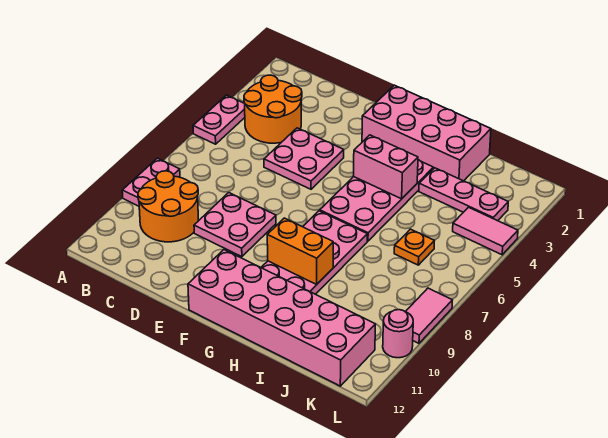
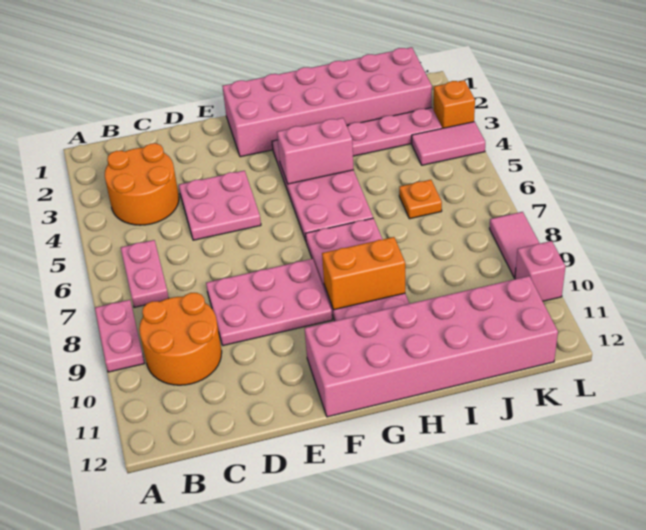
pink 1x2 plate [193,95,245,144] -> pink 1x2 plate moved to [121,240,169,307]
pink 2x2 plate [194,193,276,257] -> pink 2x3 plate [206,259,332,346]
pink 2x4 brick [362,85,491,181] -> pink 2x6 brick [222,47,432,157]
none -> orange 1x1 brick [433,80,475,128]
pink 1x1 round brick [383,310,413,358] -> pink 1x1 brick [515,241,566,301]

